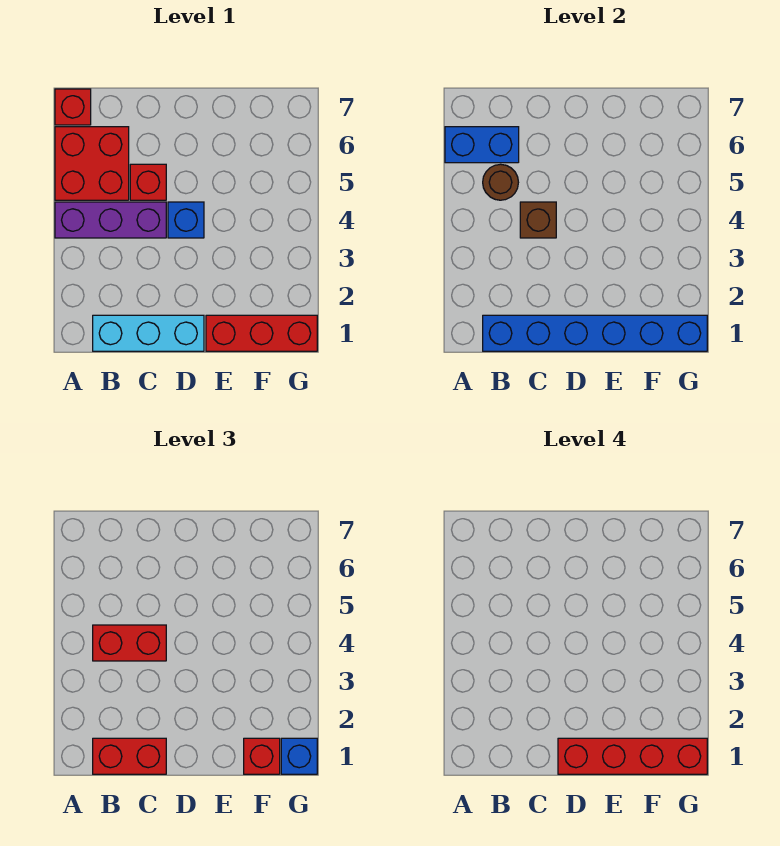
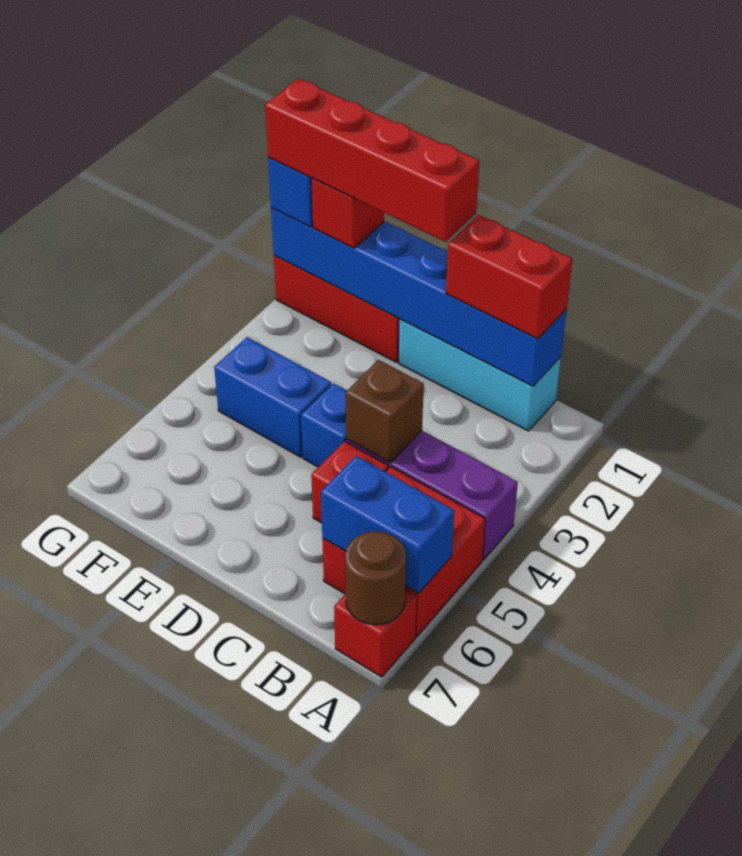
red 1x2 brick [93,625,166,661] -> none
brown 1x1 round brick [483,164,518,200] -> brown 1x1 round brick moved to [345,531,406,625]
none -> blue 1x2 brick [214,337,331,457]

